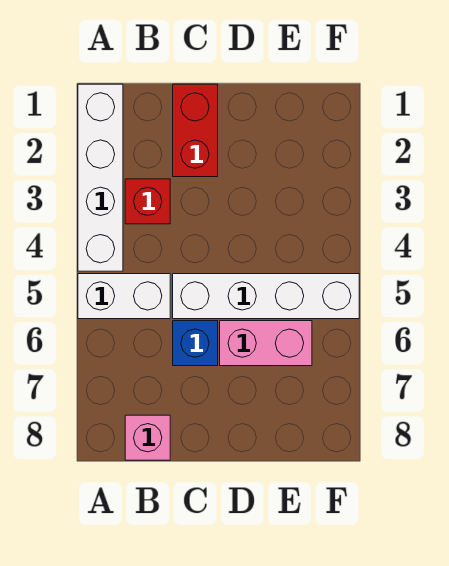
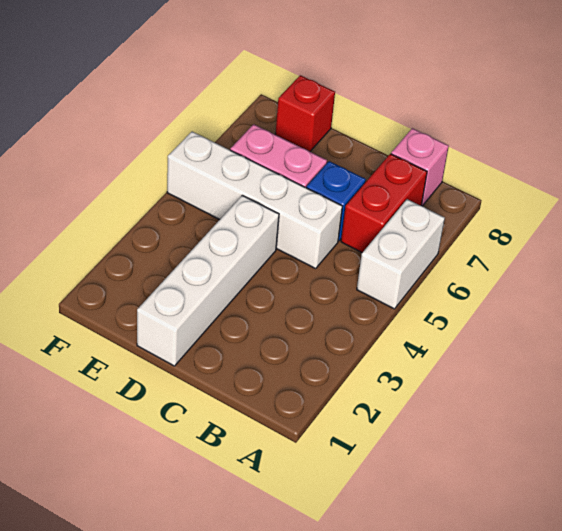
white 1x4 brick [78,84,123,271] -> white 1x4 brick moved to [137,195,279,366]
white 1x2 brick [78,274,170,319] -> white 1x2 brick turned to [357,199,445,309]
red 1x1 brick [125,179,170,224] -> red 1x1 brick moved to [275,75,335,151]
red 1x2 brick [173,84,218,177] -> red 1x2 brick moved to [341,154,427,253]

